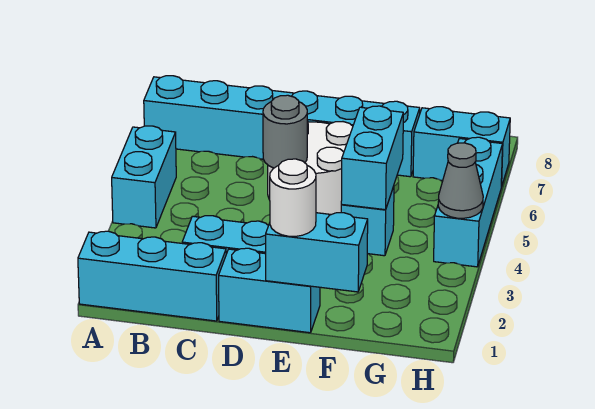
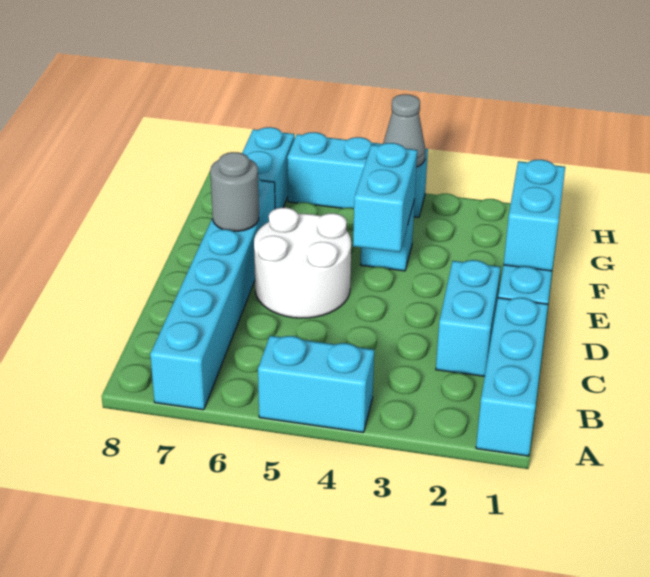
grey 1x1 round brick [263,95,307,168] -> grey 1x1 round brick moved to [210,152,259,231]
white 1x1 round brick [270,159,316,236] -> none
cyan 1x2 brick [341,106,403,210] -> cyan 1x2 brick turned to [353,143,417,252]

